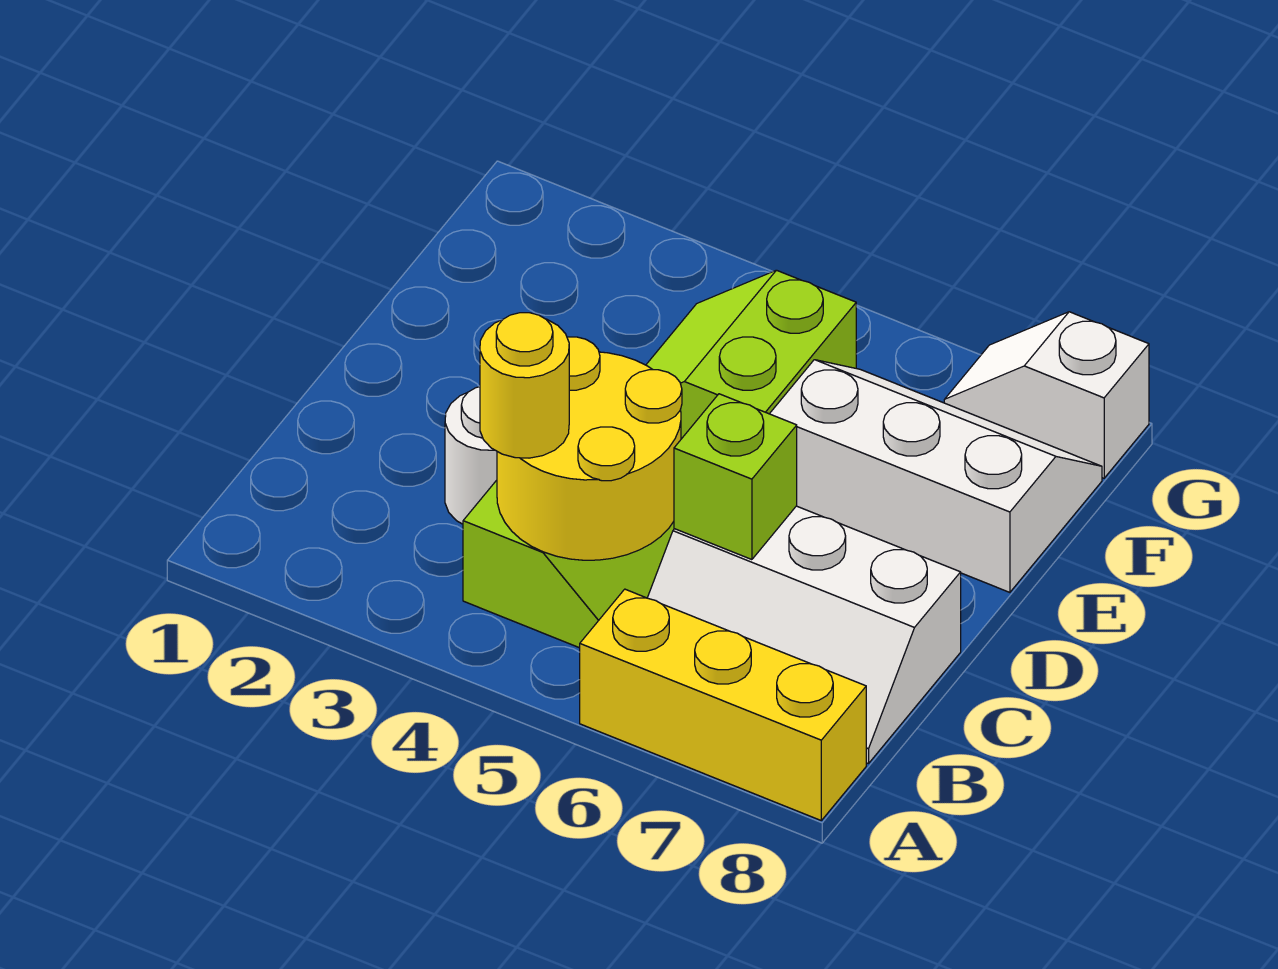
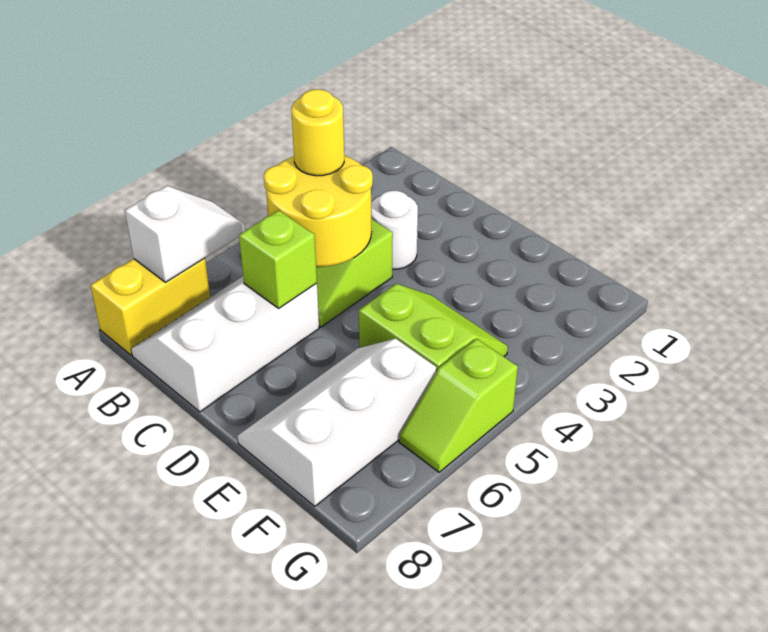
yellow 1x3 brick [580,589,866,820] -> yellow 1x2 brick [91,258,210,355]
white 2x3 slope [770,360,1102,592] -> white 2x3 slope turned to [237,339,436,506]
none -> lime 1x2 slope [399,339,518,472]
white 1x2 slope [944,312,1149,478] -> white 1x2 slope moved to [125,186,245,282]

